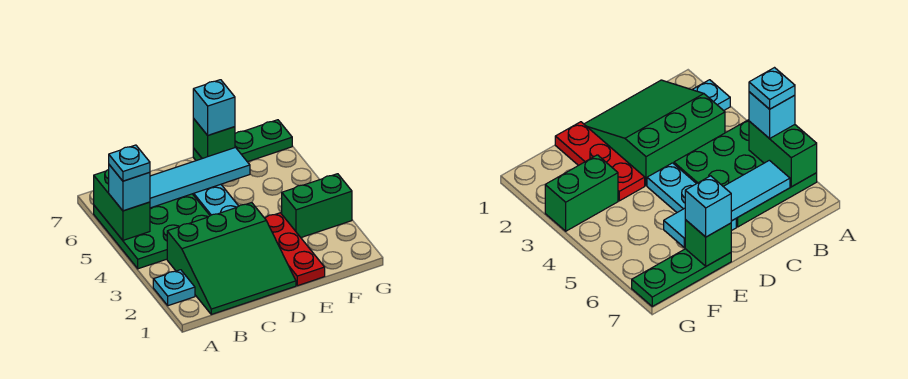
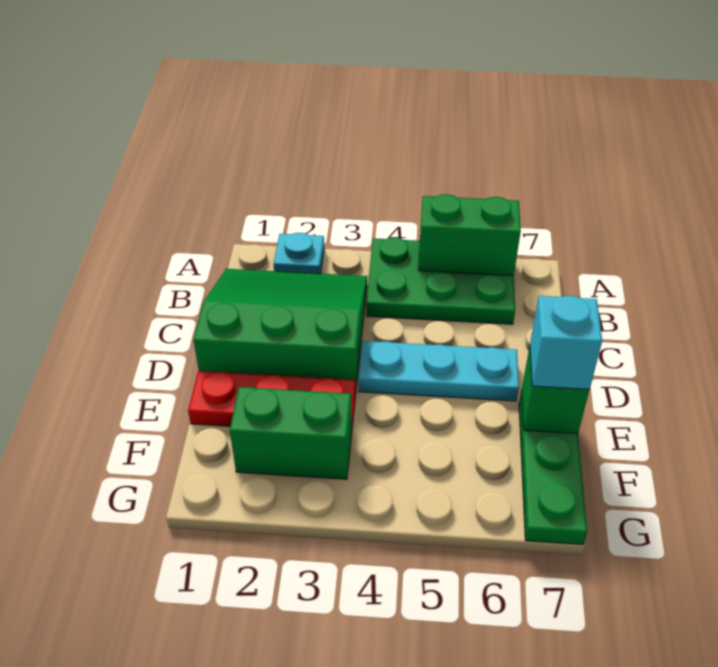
green 3x3 plate [94,194,210,269] -> green 2x3 plate [366,237,515,324]
cyan 1x1 brick [109,165,150,211] -> none
cyan 1x1 plate [109,145,150,181] -> none
green 3x3 slope [167,203,296,314] -> green 3x3 slope turned to [193,269,367,387]
cyan 1x4 tile [150,148,250,208] -> none
green 1x2 brick [282,174,352,238] -> green 1x2 brick turned to [230,387,352,479]

